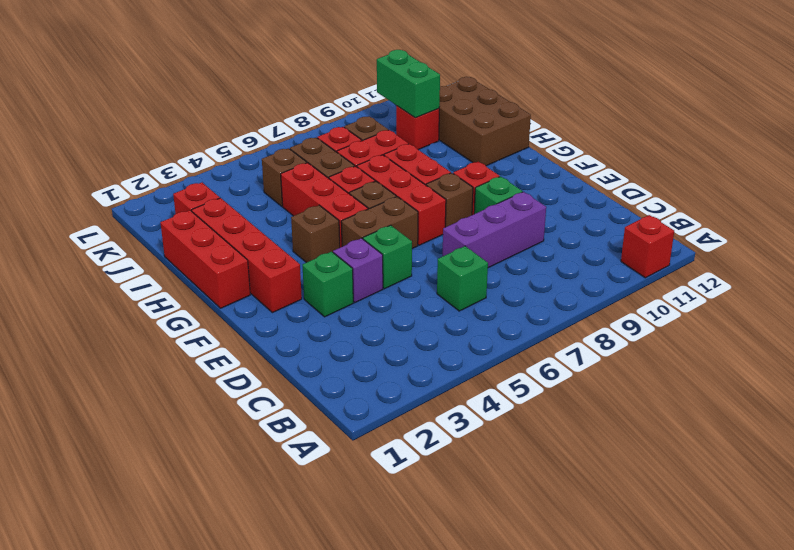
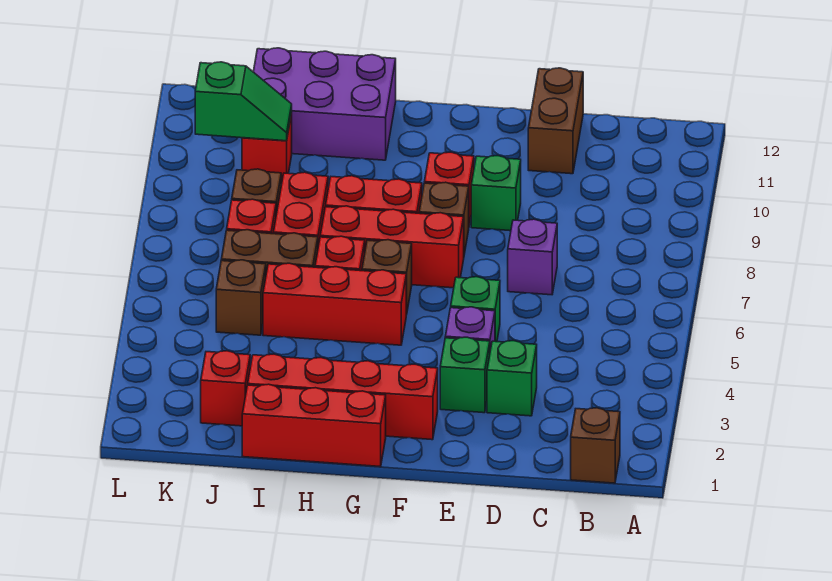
red 1x1 brick [621,215,674,278] -> none
green 1x1 brick [437,246,488,311] -> green 1x1 brick moved to [487,341,537,416]
purple 1x3 brick [443,192,546,268] -> purple 1x1 brick [508,219,557,295]
brown 1x2 brick [341,197,418,249] -> brown 1x2 brick moved to [528,68,583,174]
brown 1x1 brick [291,205,340,263] -> brown 1x1 brick moved to [571,408,620,483]
brown 2x3 brick [439,77,531,166] -> purple 2x3 brick [253,48,396,160]
green 1x2 brick [377,50,440,118] -> green 1x2 slope [195,62,292,141]

